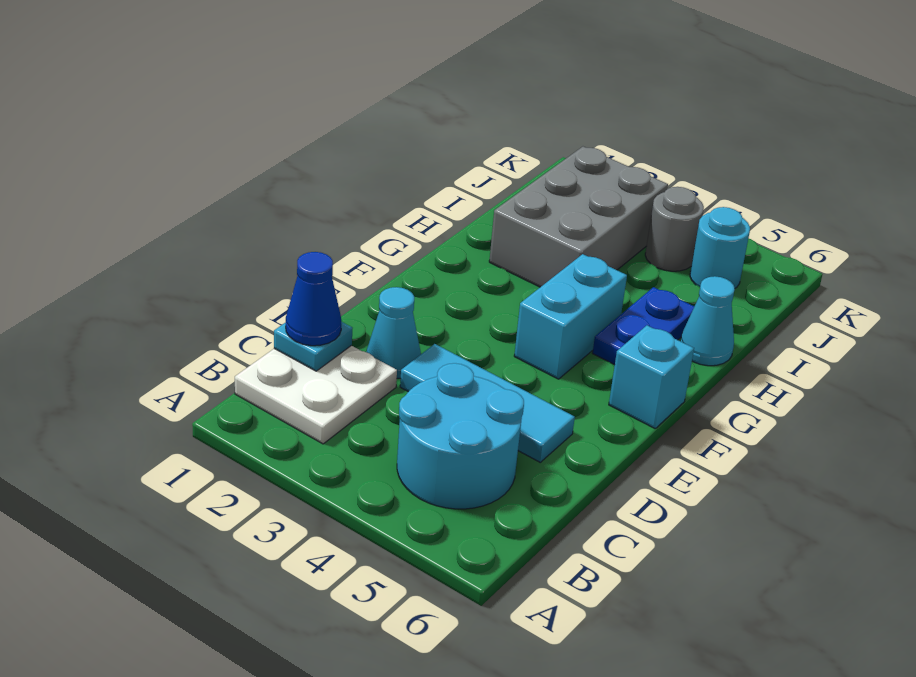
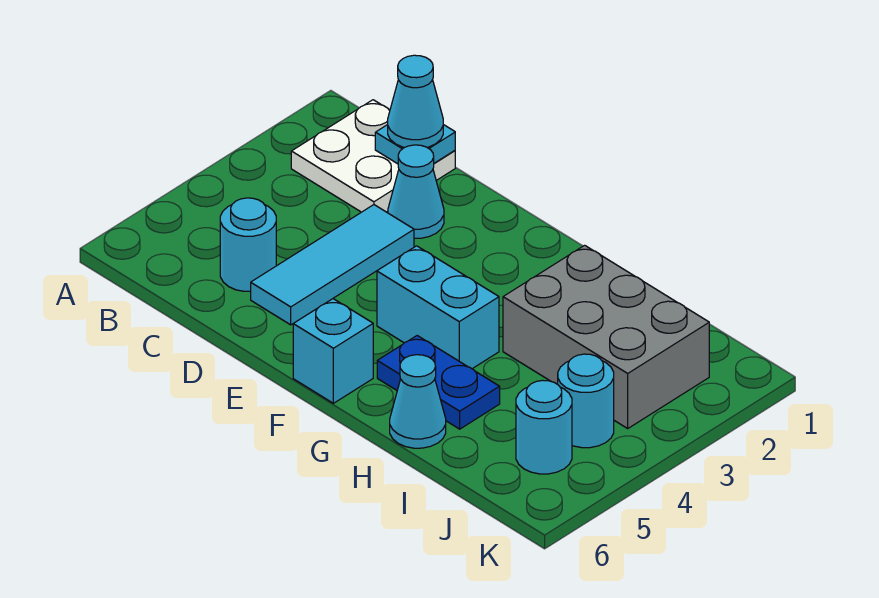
cyan 2x2 round brick [397,363,524,509] -> cyan 1x1 round brick [220,198,276,291]
blue 1x1 cone [286,252,341,346] -> cyan 1x1 cone [388,55,443,148]
grey 1x1 round brick [645,187,704,271] -> cyan 1x1 round brick [558,354,614,448]

